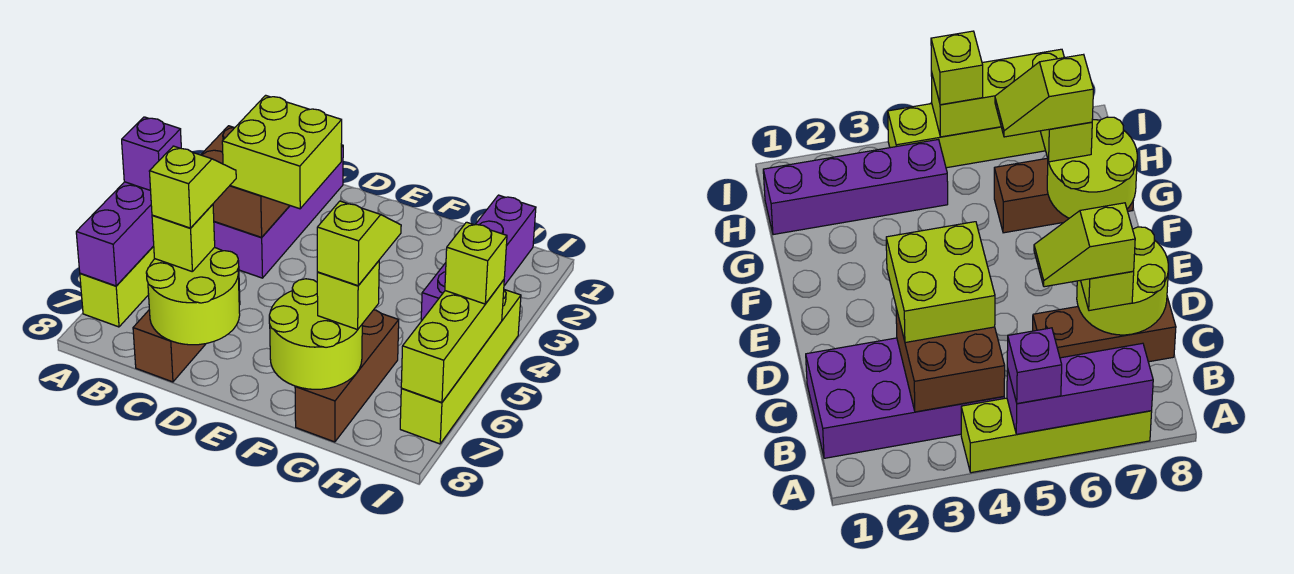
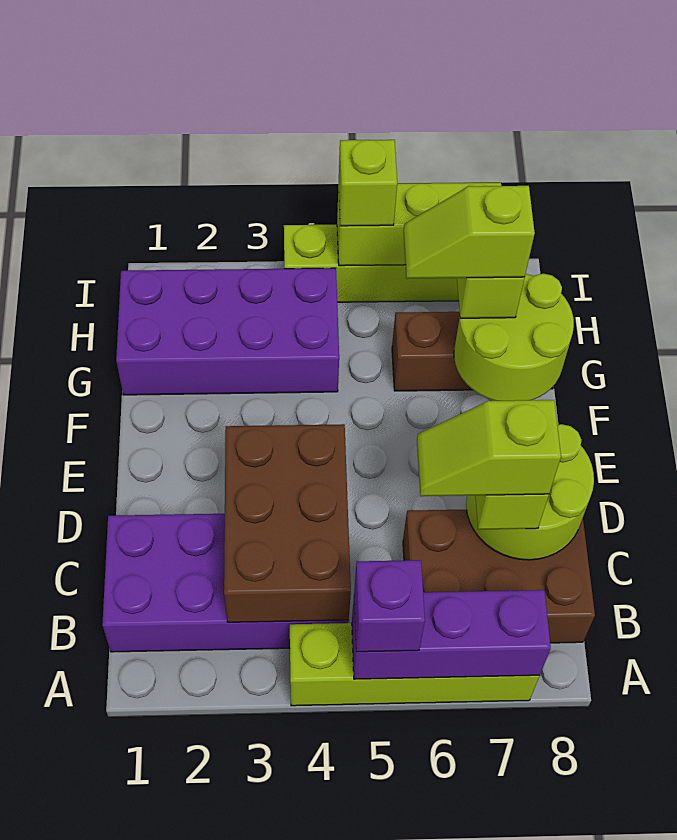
brown 2x2 brick [201,126,290,237] -> brown 2x3 brick [224,424,351,622]
lime 2x2 brick [222,95,342,209] -> none
brown 1x3 brick [133,268,240,382] -> brown 2x3 brick [403,510,595,643]
purple 1x4 brick [421,195,536,321] -> purple 2x4 brick [116,268,339,395]

